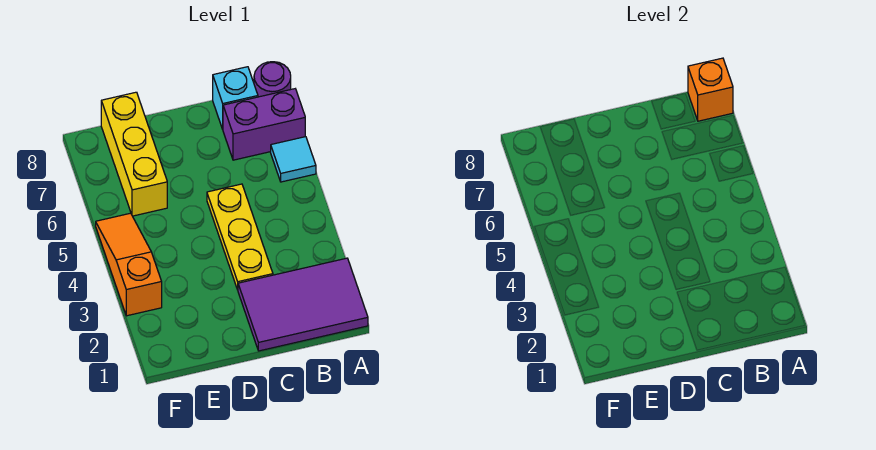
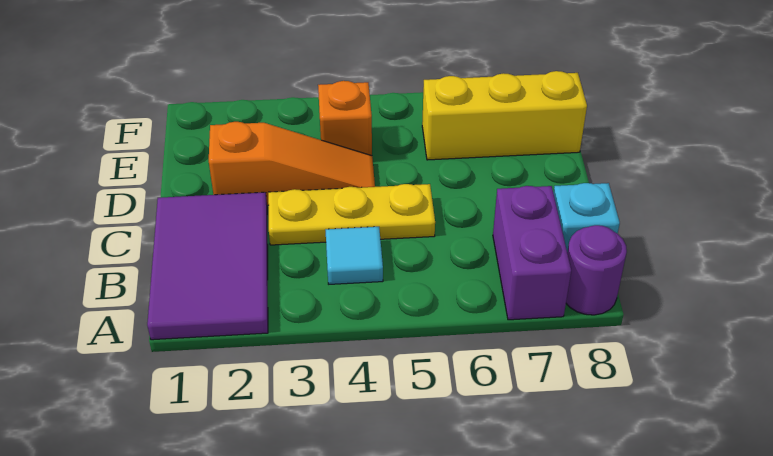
cyan 1x1 tile [271,137,316,182] -> cyan 1x1 tile moved to [326,227,383,284]
orange 1x1 brick [688,58,733,121] -> orange 1x1 brick moved to [318,81,372,156]
orange 1x3 slope [96,213,162,316] -> orange 1x3 slope moved to [209,122,375,205]

